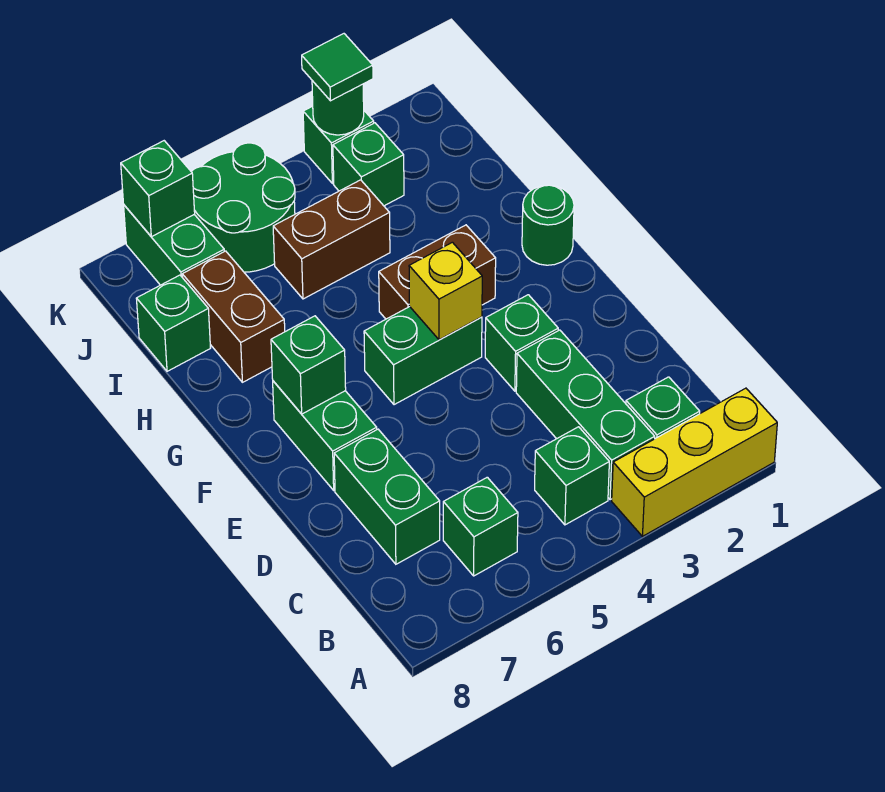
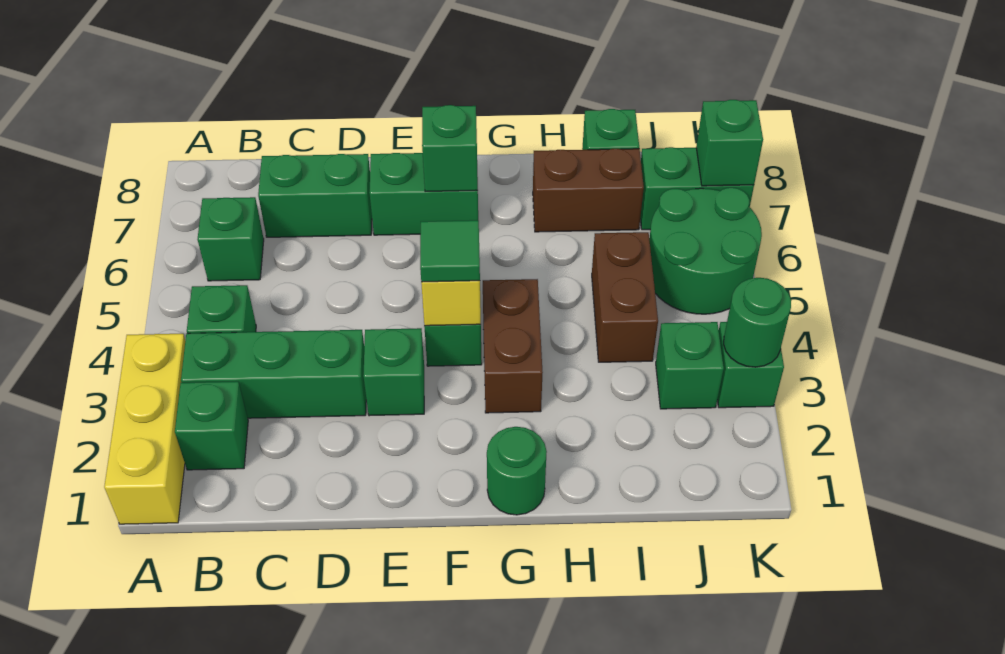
green 1x1 tile [302,34,373,101] -> green 1x1 tile moved to [420,220,480,282]

